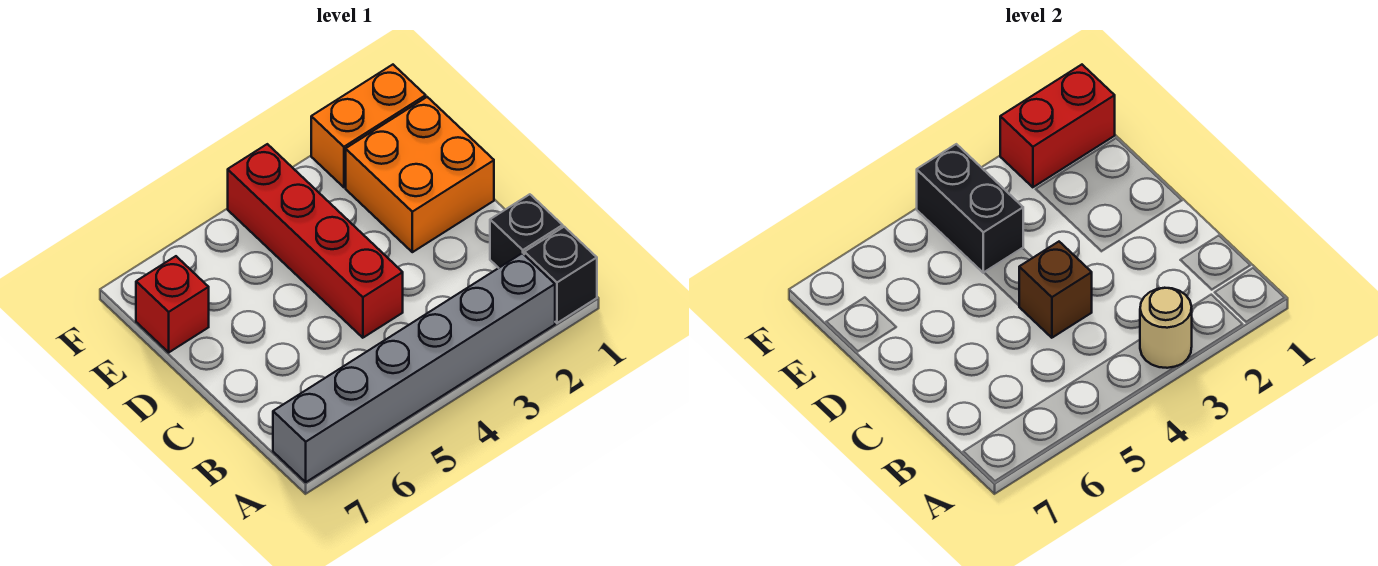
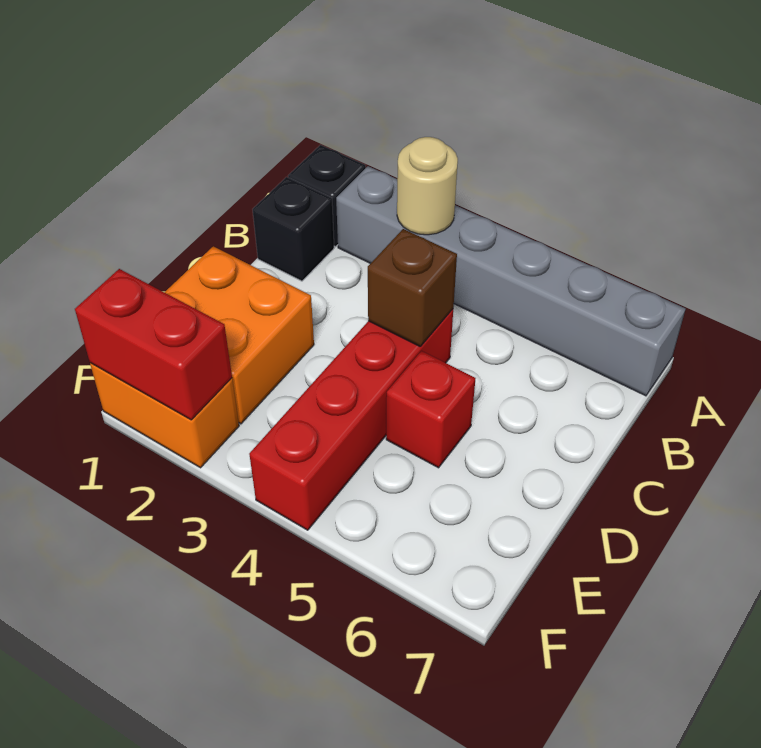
black 1x2 brick [917,144,1023,273] -> none
red 1x1 brick [136,256,209,352] -> red 1x1 brick moved to [386,351,476,468]

